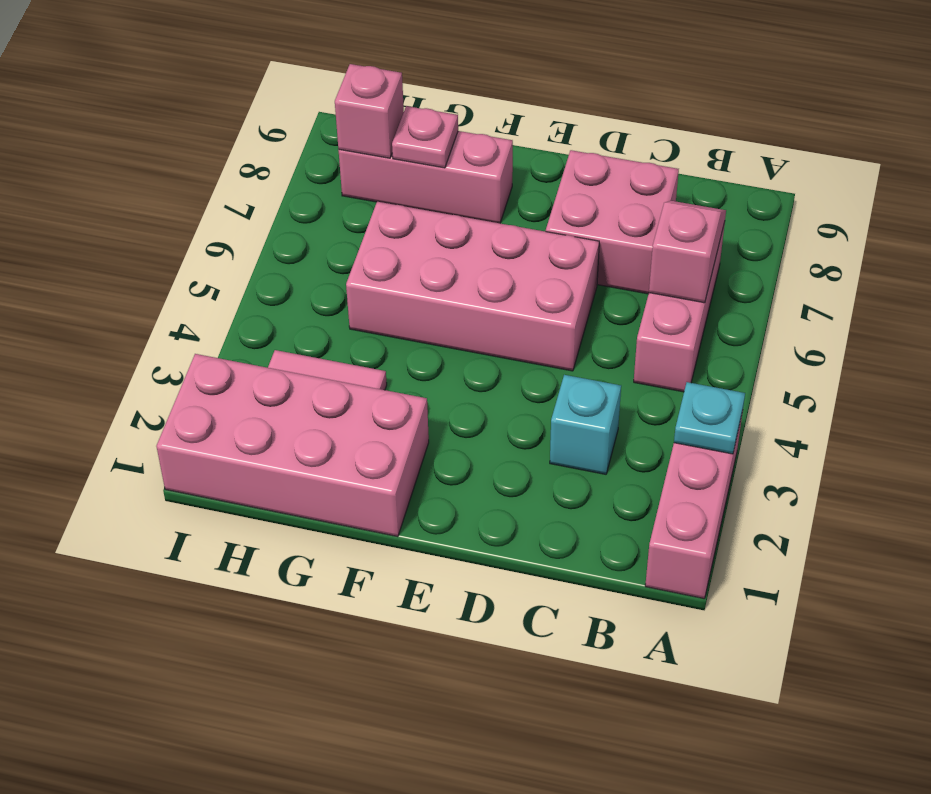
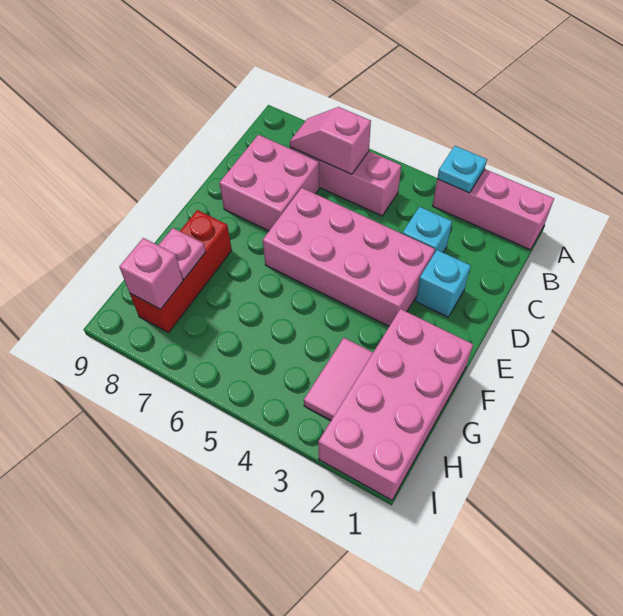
none -> cyan 1x1 brick [416,250,471,317]
pink 2x4 brick [346,202,599,371] -> pink 2x4 brick turned to [263,188,435,326]
pink 1x3 brick [339,131,513,223] -> red 1x3 brick [130,210,232,333]

